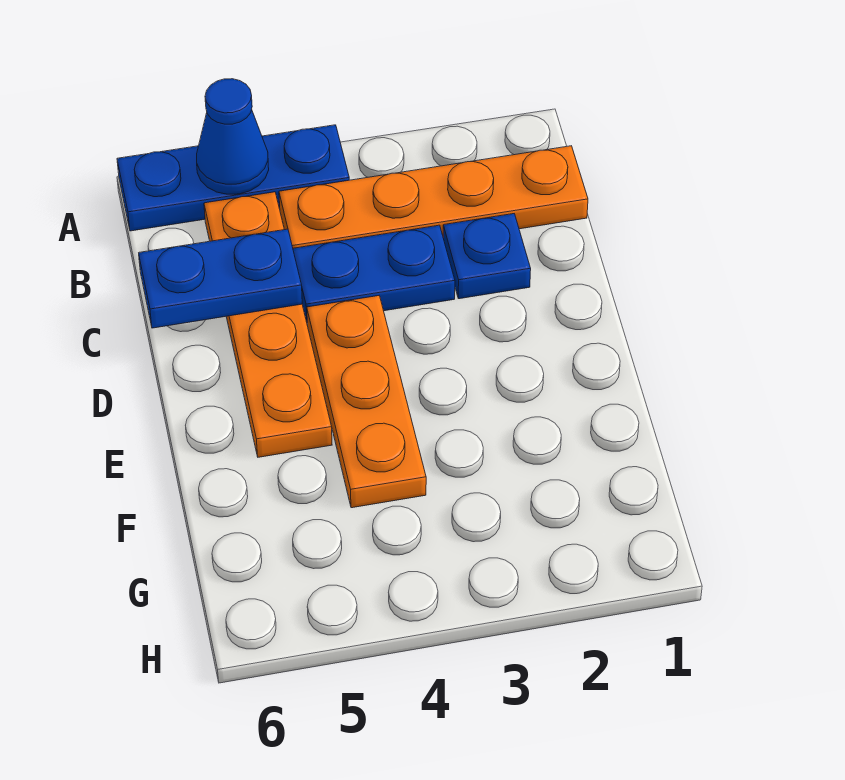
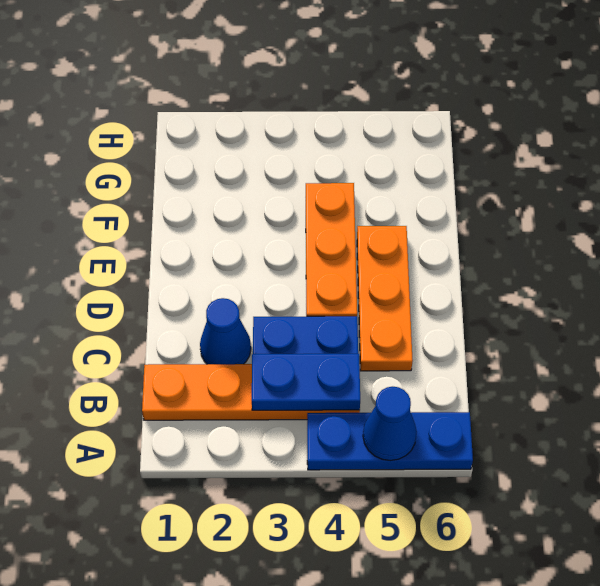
orange 1x4 plate [204,192,332,457] -> orange 1x3 plate [357,226,413,371]
blue 1x1 plate [443,214,531,299] -> blue 1x1 cone [200,298,251,364]
blue 1x2 plate [139,229,302,328] -> blue 1x2 plate moved to [252,354,360,410]

